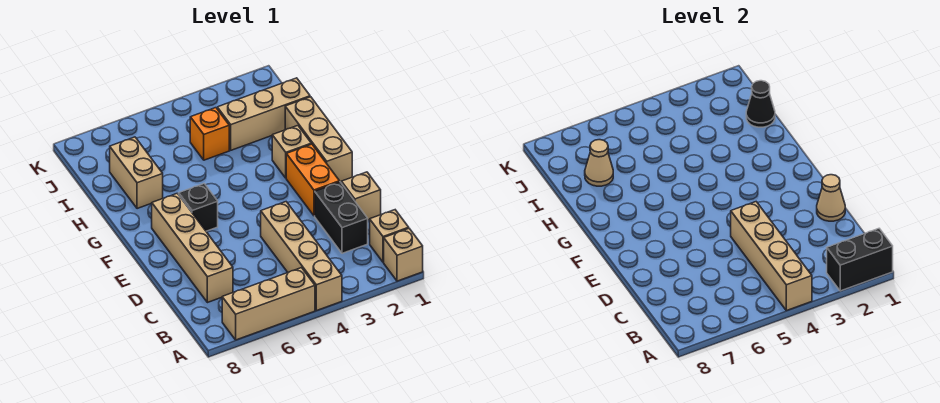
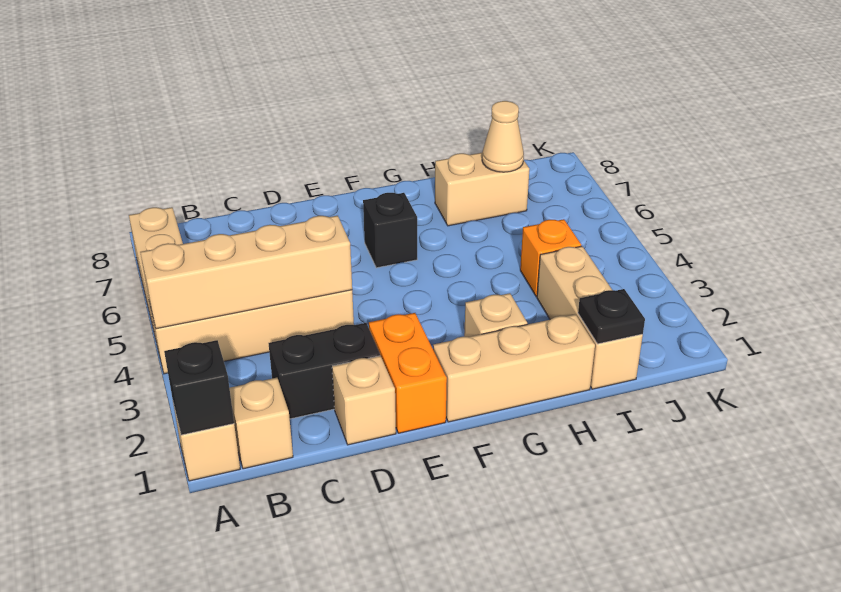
black 1x2 brick [827,229,893,291] -> black 1x1 brick [164,340,234,435]
tan 1x4 brick [152,193,233,303] -> none
tan 1x1 cone [817,175,845,221] -> none
orange 1x2 brick [286,144,340,216] -> orange 1x2 brick turned to [369,313,447,433]
black 1x1 cone [746,81,775,127] -> black 1x1 plate [578,289,645,344]

